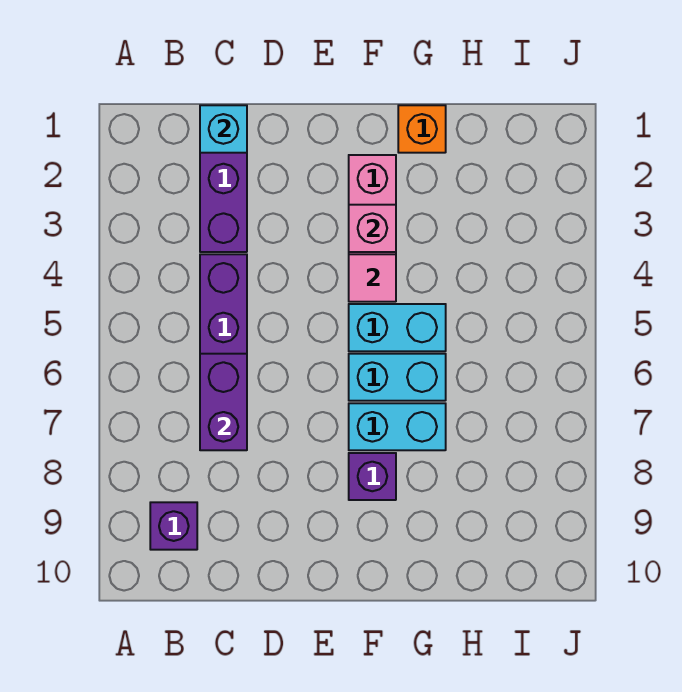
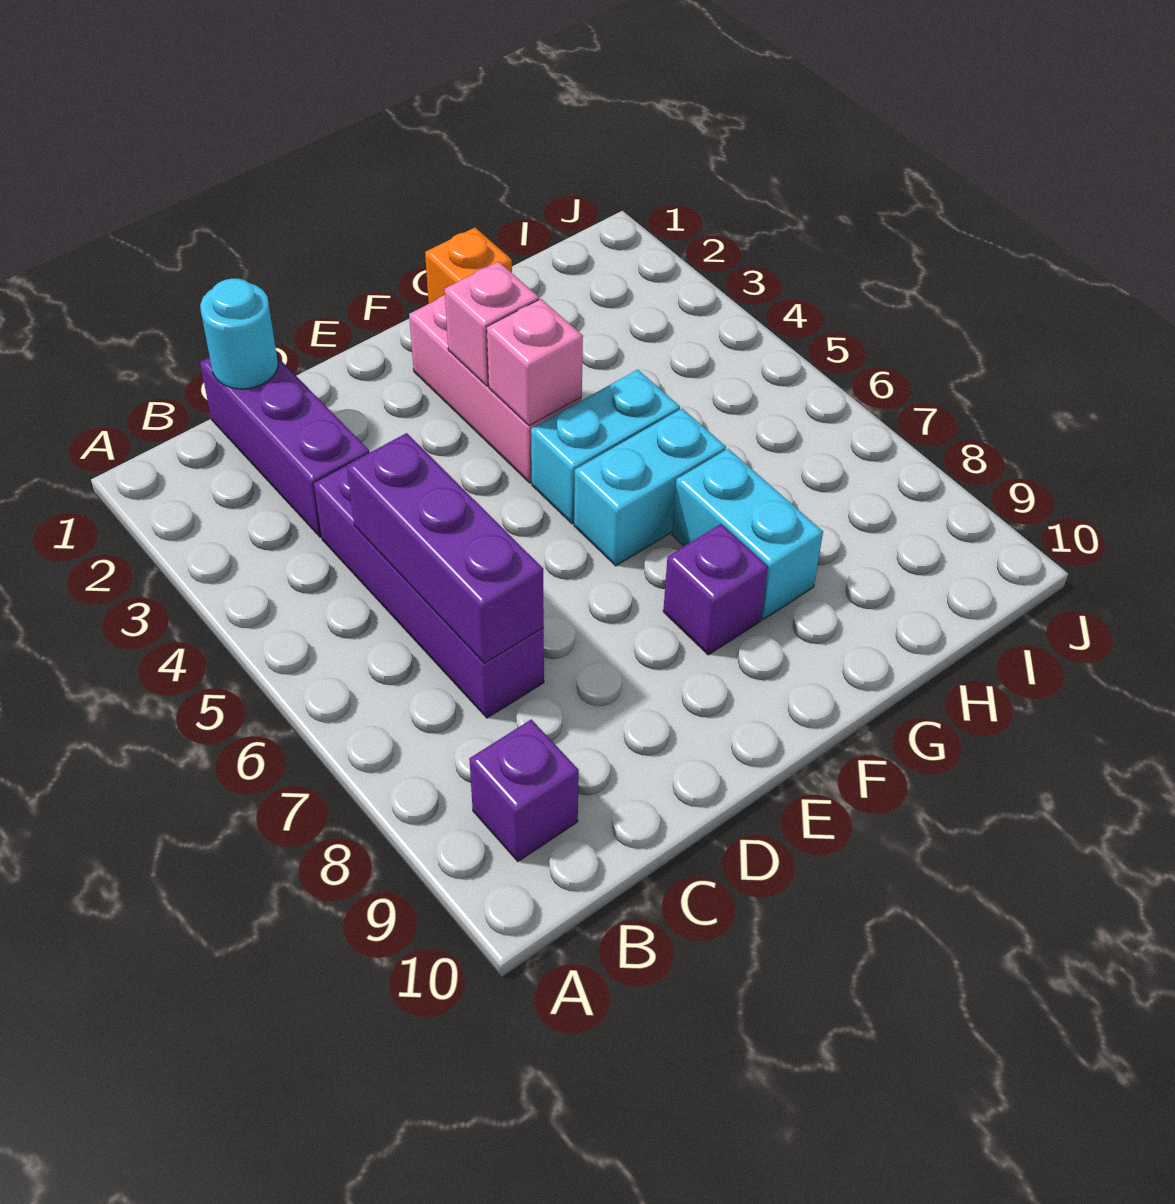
cyan 1x1 brick [200,105,247,153] -> cyan 1x1 round brick [200,278,278,389]
purple 1x2 brick [200,354,247,450] -> purple 1x3 brick [347,433,544,663]
pink 1x1 tile [349,254,396,302] -> pink 1x1 brick [487,299,583,426]
cyan 1x2 brick [349,403,446,450] -> cyan 1x2 brick turned to [672,449,823,620]

